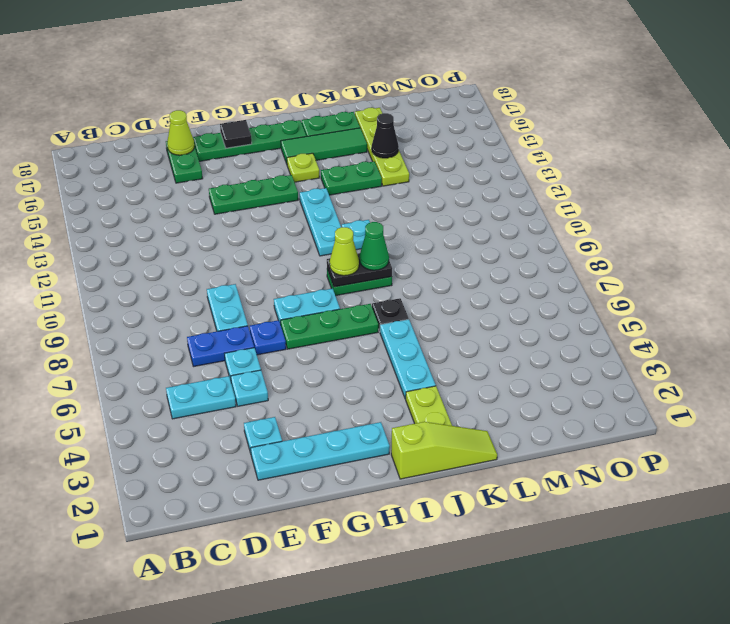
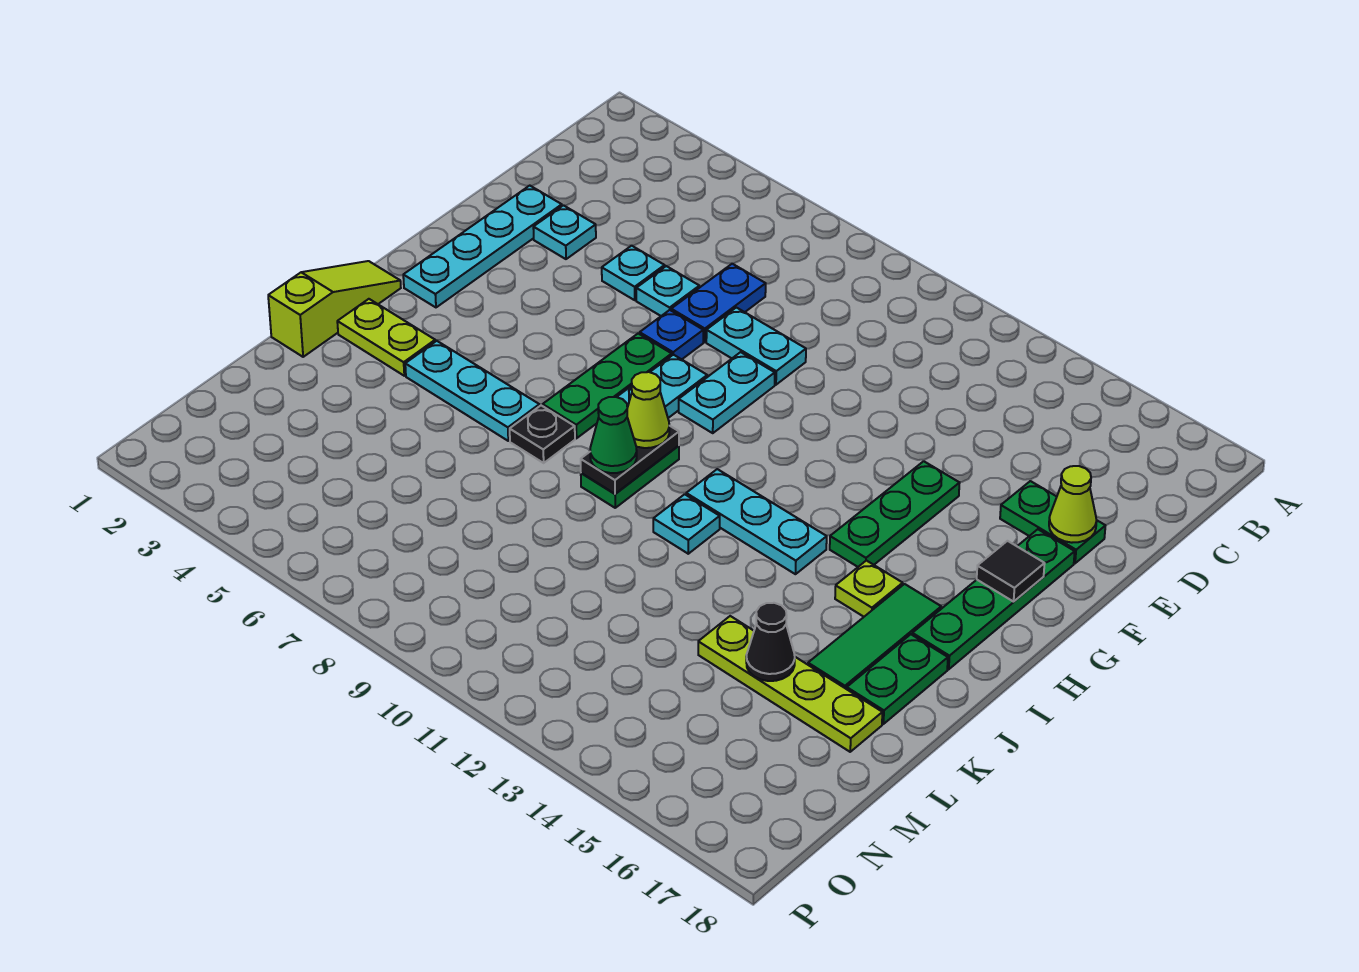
cyan 1x2 plate [166,376,236,419] -> cyan 1x2 plate moved to [679,352,775,433]
lime 1x3 slope [391,422,497,479] -> lime 1x3 slope turned to [268,261,401,357]
green 1x2 plate [321,161,382,195] -> none

